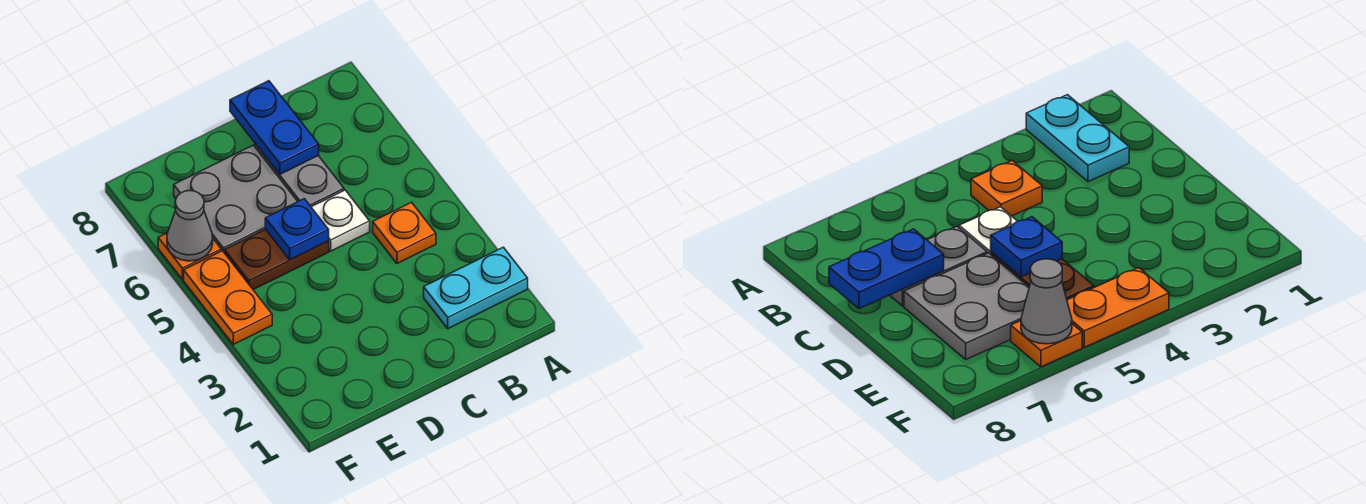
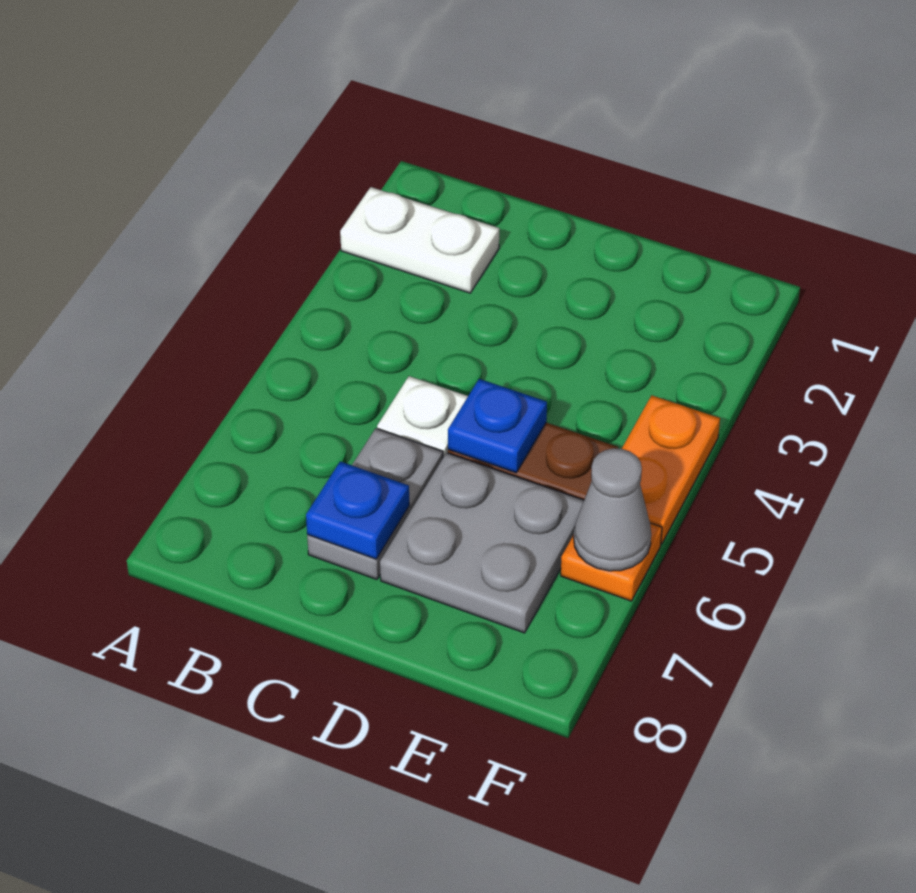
cyan 1x2 plate [424,247,528,329] -> white 1x2 plate [340,187,499,293]
orange 1x1 plate [373,202,436,264] -> none
blue 1x2 plate [230,81,319,174] -> blue 1x1 plate [306,461,409,559]

